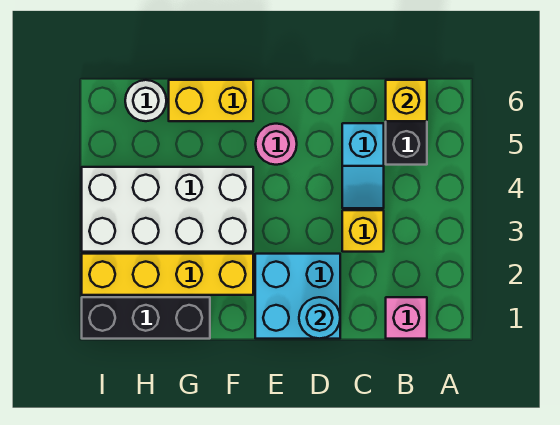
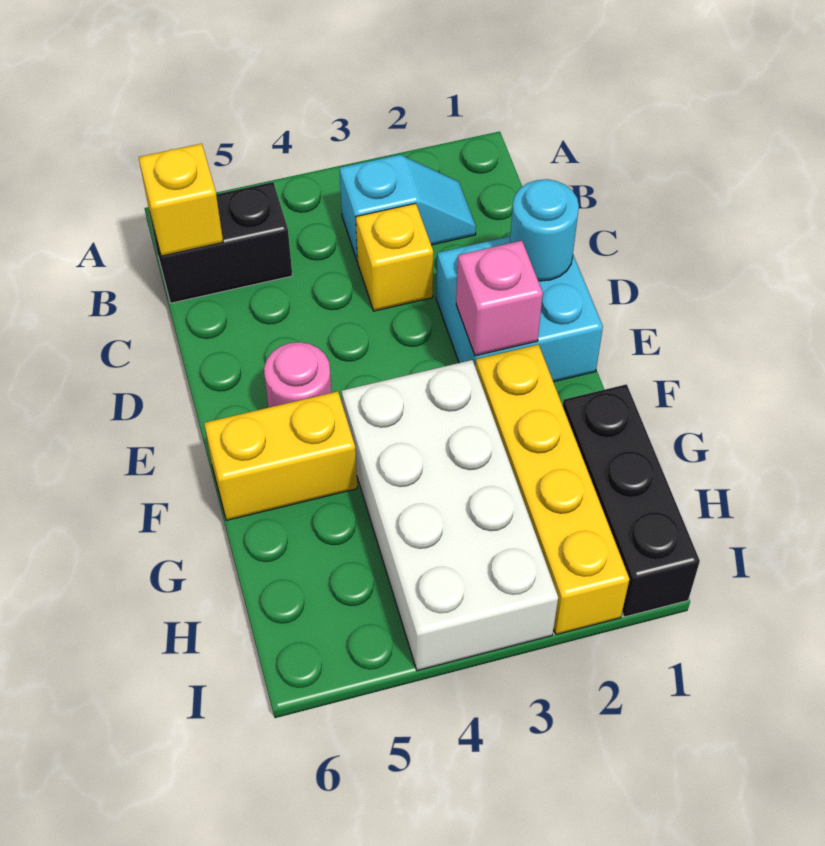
pink 1x1 brick [386,297,427,339] -> pink 1x1 brick moved to [456,241,543,356]
cyan 1x2 slope [342,123,384,208] -> cyan 1x2 slope moved to [339,155,476,262]
yellow 1x2 brick [169,80,253,121] -> yellow 1x2 brick turned to [204,391,357,520]
white 1x1 round brick [125,80,166,121] -> none

